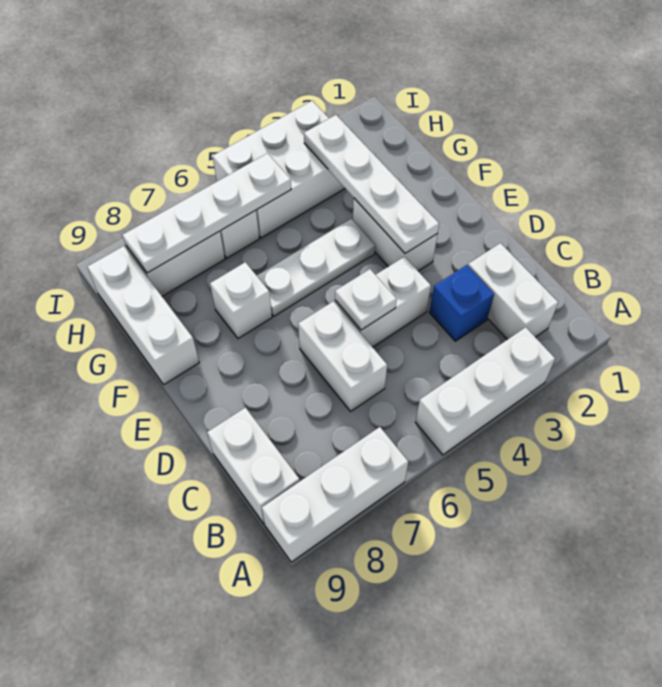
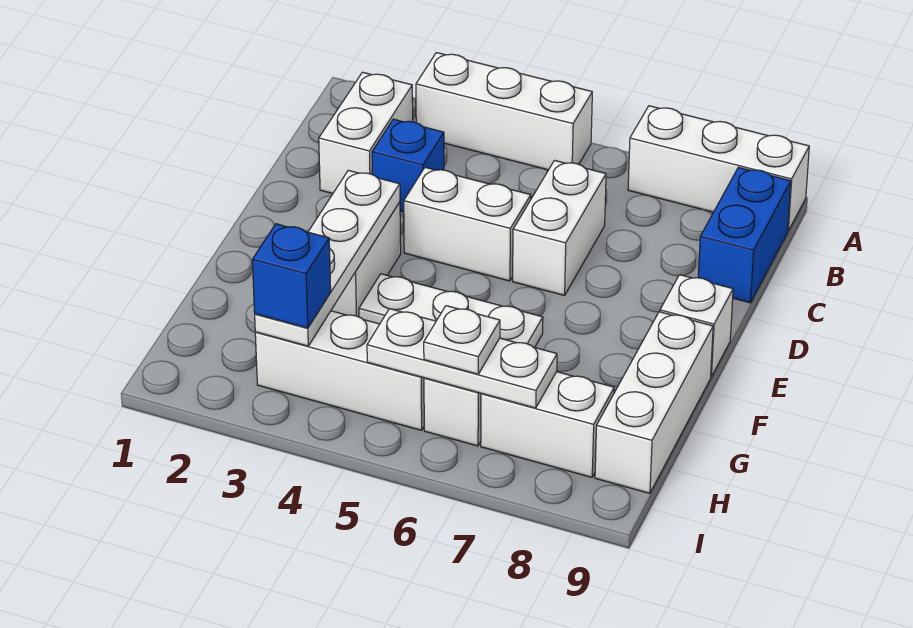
white 1x2 brick [207,407,300,524] -> blue 1x2 brick [698,167,791,303]
white 1x1 plate [335,269,397,330] -> white 1x1 plate moved to [424,306,500,374]
white 1x1 brick [210,262,272,339] -> white 1x1 brick moved to [660,275,733,377]
white 2x3 brick [213,101,345,238] -> white 1x3 brick [255,311,424,430]
none -> blue 1x1 brick [252,224,331,328]
white 1x4 plate [123,153,291,273] -> white 1x3 plate [367,309,557,408]

